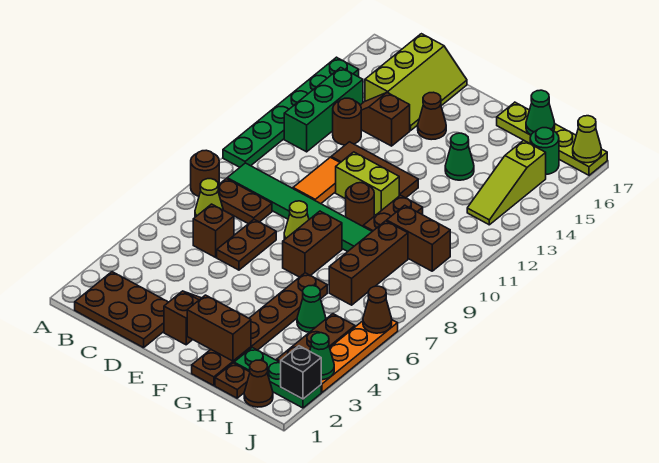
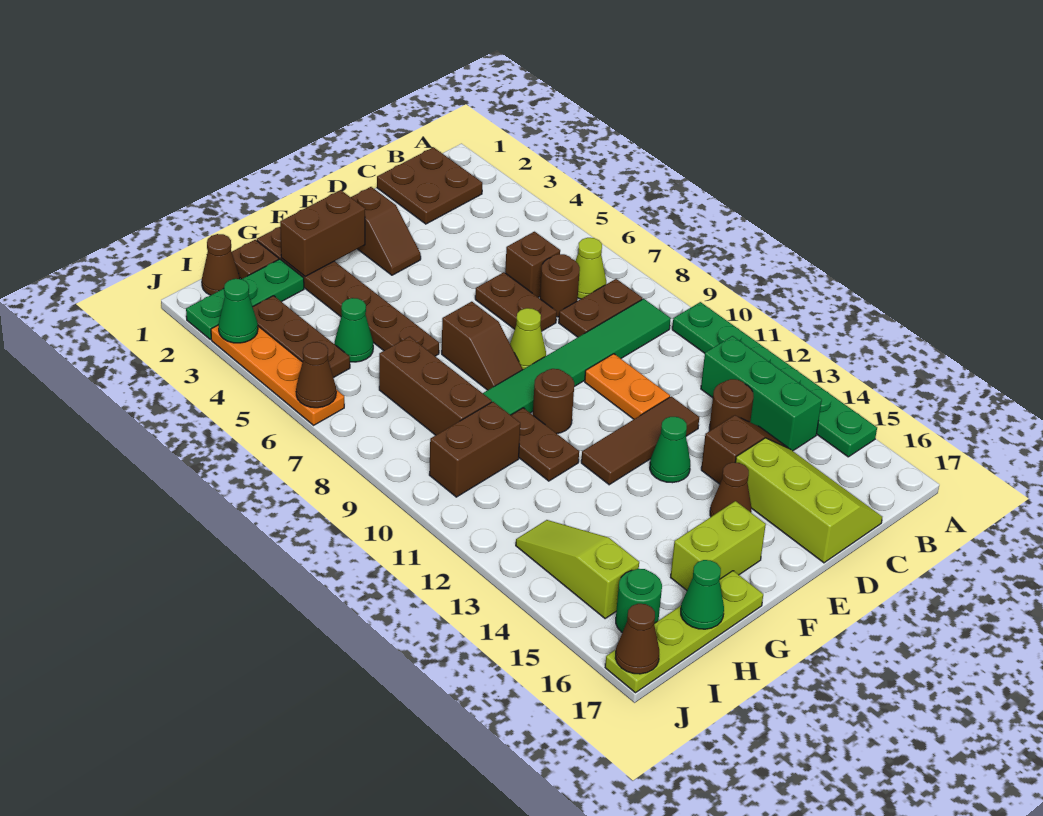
brown 1x1 round brick [191,150,219,196] -> brown 1x1 round brick moved to [540,254,580,317]
brown 2x3 plate [75,272,168,348] -> brown 2x2 plate [377,147,482,224]
lime 2x3 slope [365,34,467,130] -> lime 2x3 slope turned to [735,438,882,563]
orange 1x2 tile [293,157,340,204] -> orange 1x2 plate [585,354,670,419]
lime 1x2 brick [336,152,399,215] -> lime 1x2 brick moved to [670,501,766,590]
brown 1x2 brick [283,211,342,277] -> brown 1x2 slope [442,302,523,390]
green 1x1 cone [445,133,474,180] -> green 1x1 cone moved to [650,417,690,483]
black 1x1 brick [281,346,321,399] -> none
lime 1x1 cone [573,116,601,163] -> brown 1x1 cone [615,604,659,674]

